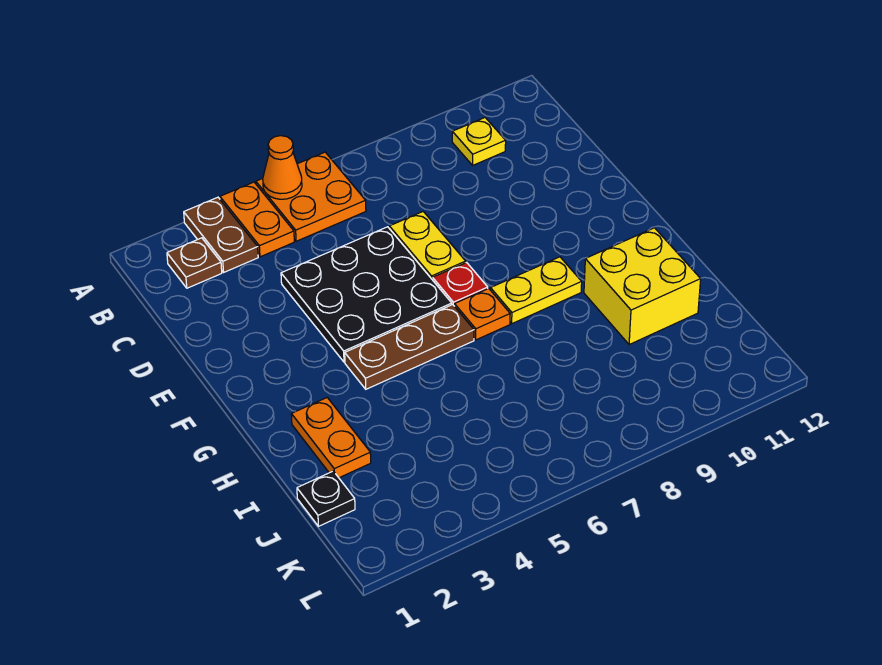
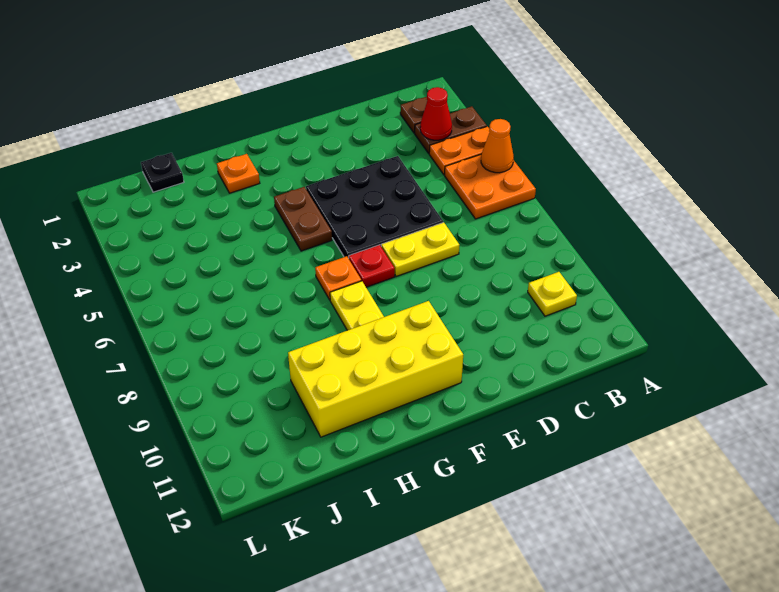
none -> red 1x1 cone [420,87,452,140]
brown 1x3 plate [345,305,474,389] -> brown 1x2 plate [274,187,332,251]
orange 1x2 plate [291,398,371,478] -> orange 1x1 plate [217,154,260,193]
yellow 2x2 brick [584,228,701,345] -> yellow 2x4 brick [288,301,463,437]

